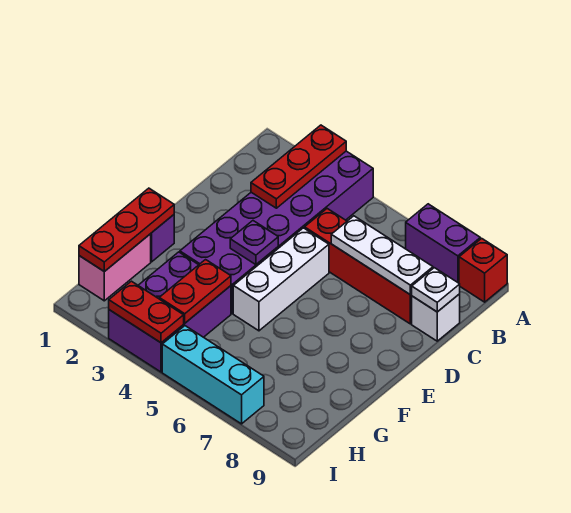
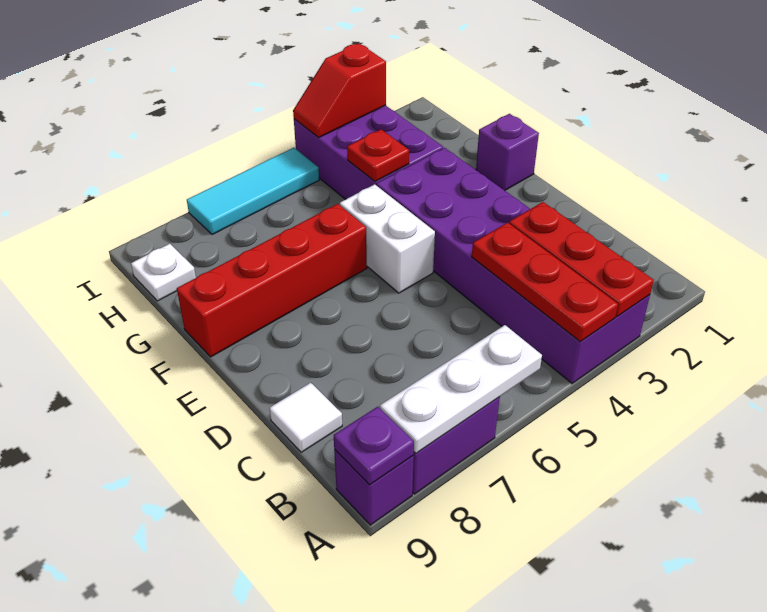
red 1x1 brick [459,238,507,302] -> purple 1x1 brick [334,450,414,525]
red 1x4 brick [305,209,412,324] -> red 1x4 brick moved to [177,204,367,357]
white 1x3 plate [331,216,433,295] -> white 1x3 plate moved to [380,325,542,453]
white 1x1 brick [412,294,460,341] -> white 1x1 tile [269,383,342,452]
white 1x1 plate [412,268,460,312] -> white 1x1 plate moved to [131,244,196,301]
white 1x3 brick [233,228,329,331] -> white 1x2 brick [340,184,435,293]
purple 1x1 plate [230,221,278,265] -> purple 1x1 plate moved to [334,407,414,485]
red 1x3 plate [79,188,174,272] -> red 1x3 plate moved to [472,222,618,342]
pink 1x2 brick [79,234,151,301] -> none
red 1x2 plate [159,260,231,323] -> red 1x1 plate [347,129,409,182]
red 1x2 plate [109,281,184,343] -> red 1x2 slope [293,43,386,138]
cyan 1x3 brick [162,326,264,424] -> cyan 1x3 tile [187,148,319,235]

